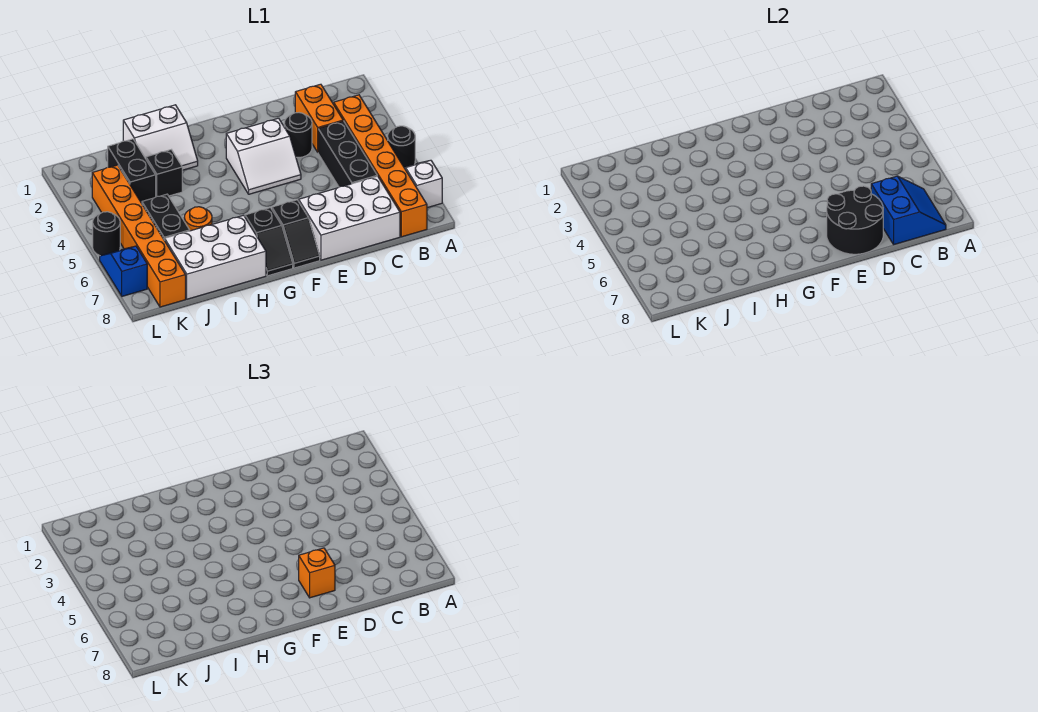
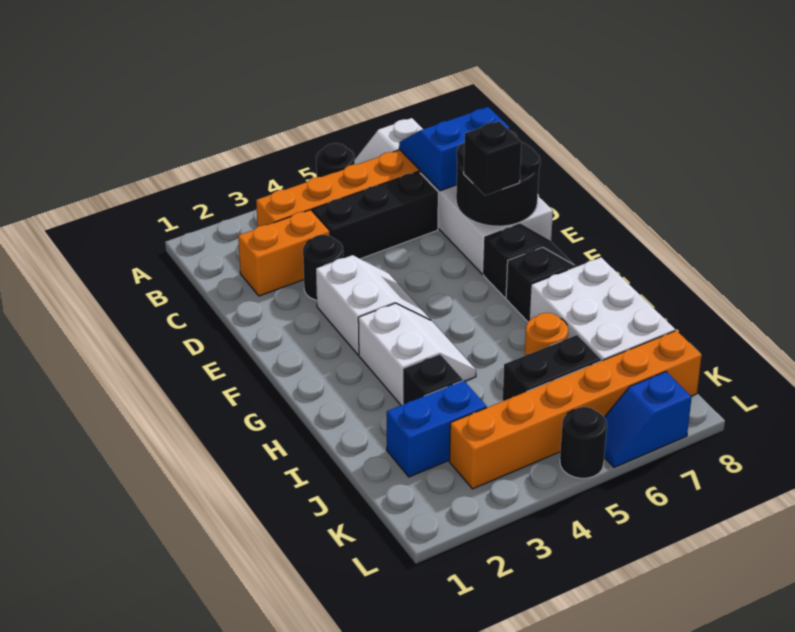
orange 1x1 brick [299,548,335,598] -> black 1x1 brick [464,121,521,195]
white 2x2 slope [123,105,198,170] -> white 2x2 slope moved to [358,303,476,405]
black 1x2 brick [108,139,156,203] -> blue 1x2 brick [387,380,487,477]

